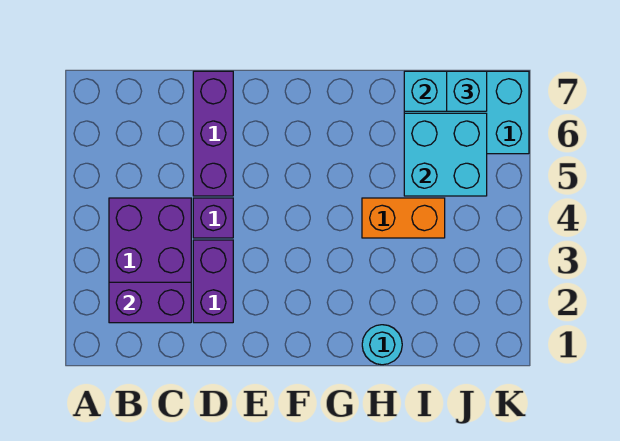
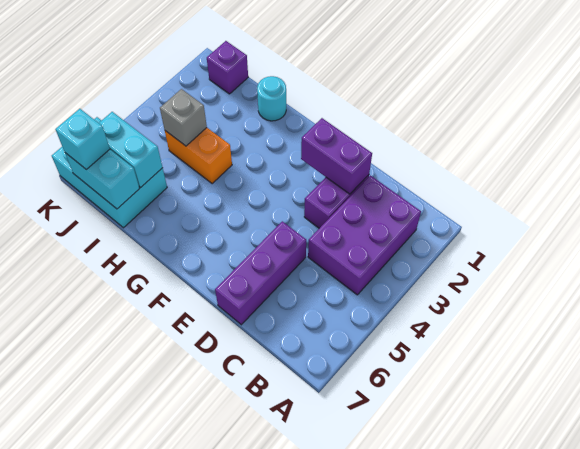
purple 1x2 brick [109,282,191,323] -> purple 1x2 brick moved to [301,118,372,194]
purple 1x1 brick [193,198,233,238] -> purple 1x1 brick moved to [207,41,248,94]
none -> grey 1x1 brick [160,89,207,146]
cyan 2x2 brick [404,113,487,196] -> cyan 1x2 brick [99,112,163,187]

